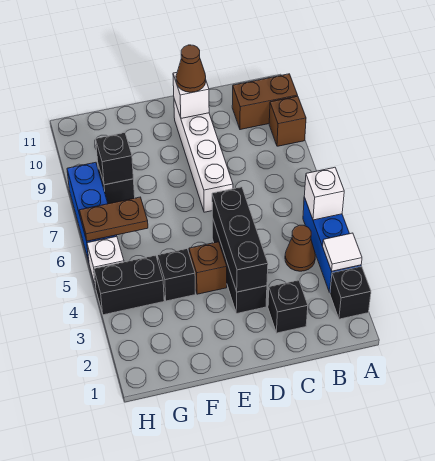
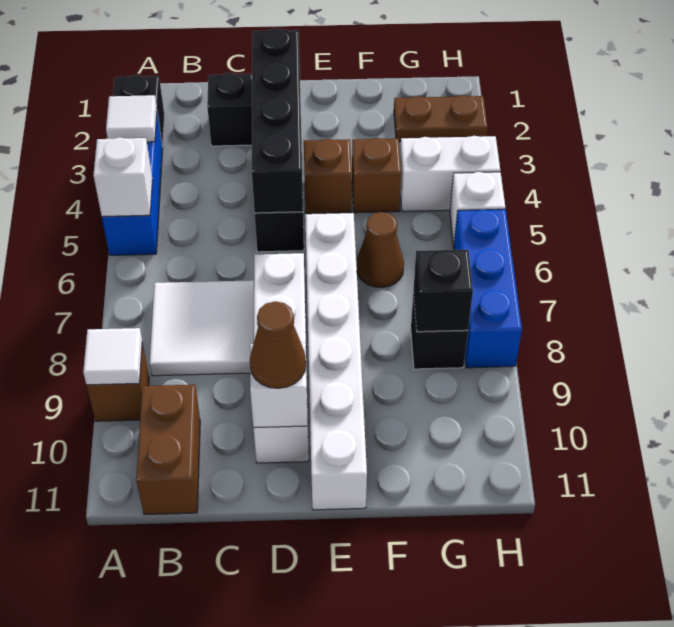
none -> white 1x1 tile [83,328,142,385]
brown 1x2 brick [232,74,298,130] -> brown 1x2 brick turned to [136,385,200,514]
brown 1x1 cone [285,225,315,271] -> brown 1x1 cone moved to [357,212,404,288]
none -> white 2x2 tile [150,280,254,376]
black 1x3 brick [212,187,268,292] -> black 1x4 brick [252,28,303,213]
none -> white 1x6 brick [305,213,367,510]
black 1x1 brick [158,249,195,301] -> brown 1x1 brick [352,138,401,213]
black 1x2 brick [94,255,164,315] -> white 1x2 brick [400,136,500,211]
brown 1x2 plate [79,197,148,241] -> brown 1x2 plate moved to [394,95,488,142]

